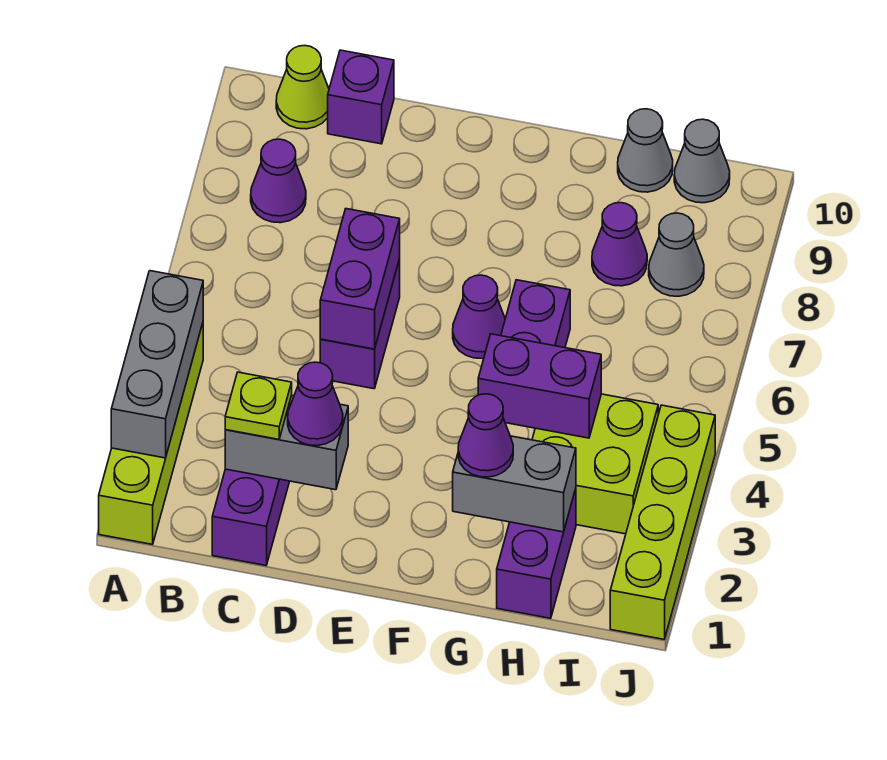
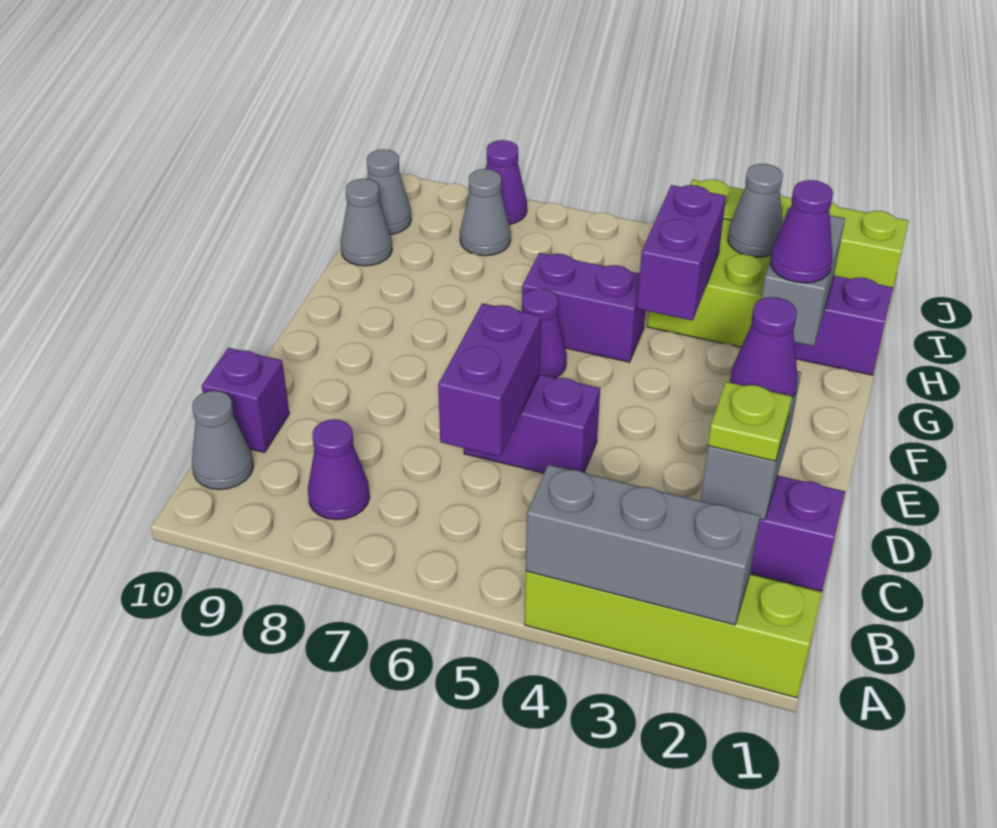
lime 1x1 cone [276,45,329,129] -> grey 1x1 cone [192,391,253,490]
purple 1x2 brick [320,209,400,349] -> purple 1x2 brick turned to [438,303,541,457]
purple 1x1 cone [592,203,647,286] -> purple 1x1 cone moved to [486,140,527,225]
none -> grey 1x1 cone [728,164,783,257]

